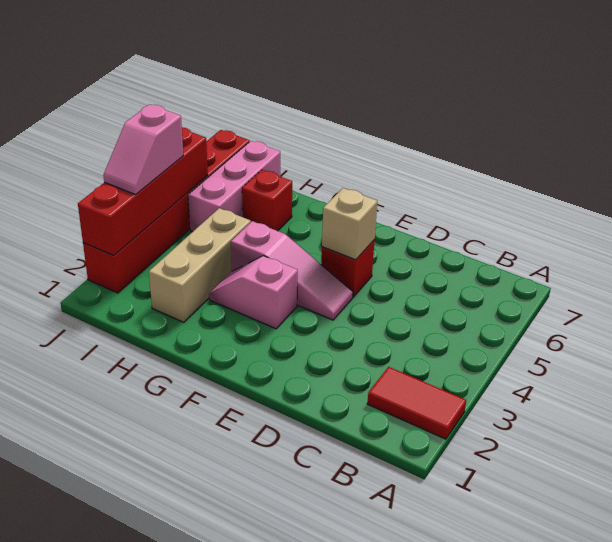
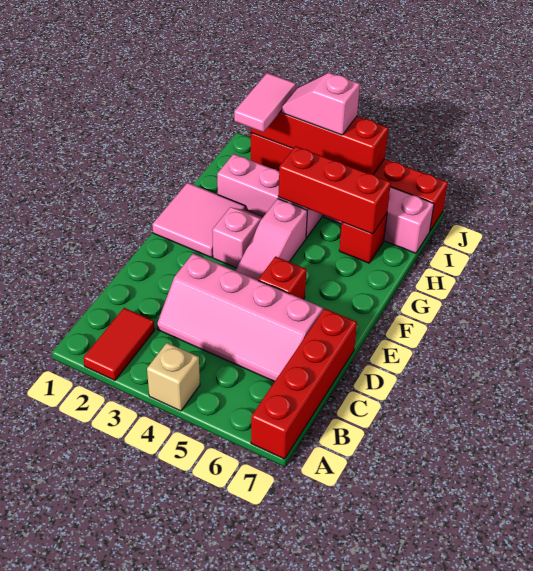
none -> red 1x4 brick [251,308,357,459]
none -> pink 2x4 slope [157,254,323,382]
tan 1x1 brick [322,188,377,260] -> tan 1x1 brick moved to [147,343,200,411]
none -> pink 2x2 tile [152,183,245,257]
tan 1x3 brick [149,208,251,322] -> pink 1x3 brick [217,154,322,238]
none -> red 1x3 brick [278,146,391,234]
none -> pink 1x2 tile [234,73,296,132]

